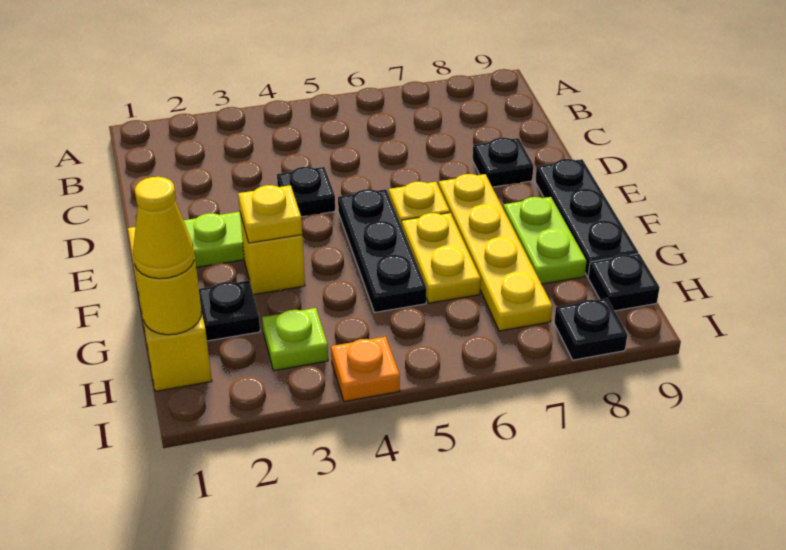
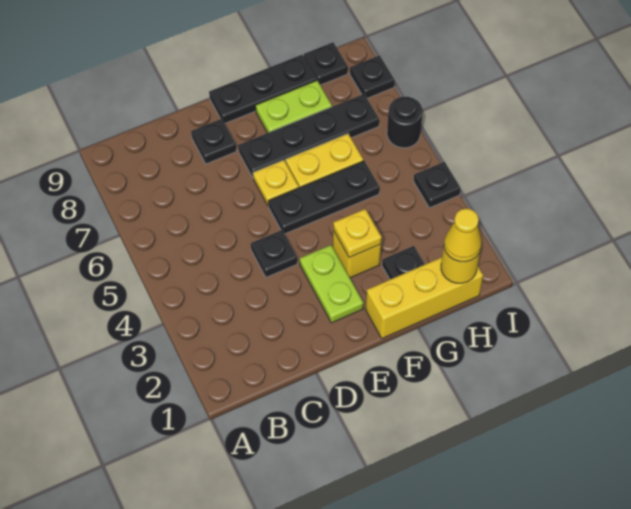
yellow 1x4 plate [439,174,552,331] -> black 1x4 plate [238,94,379,178]
lime 1x1 plate [262,308,328,371] -> none
orange 1x1 plate [331,337,400,402] -> black 1x1 plate [413,162,461,208]
none -> black 1x1 round brick [387,97,423,148]

